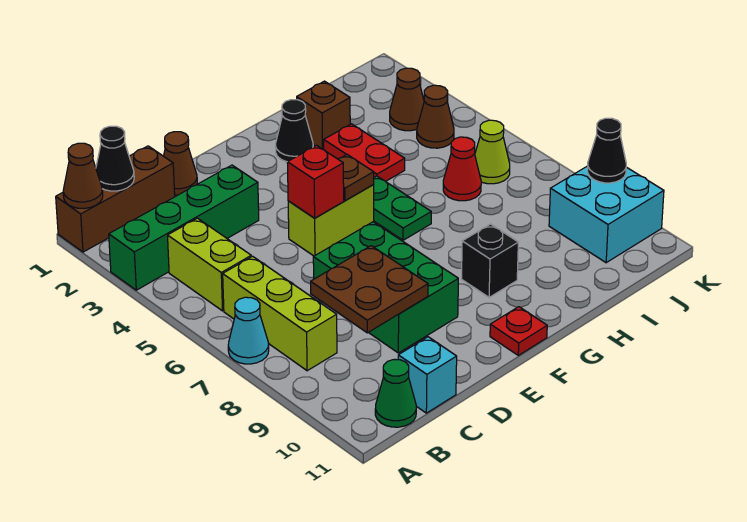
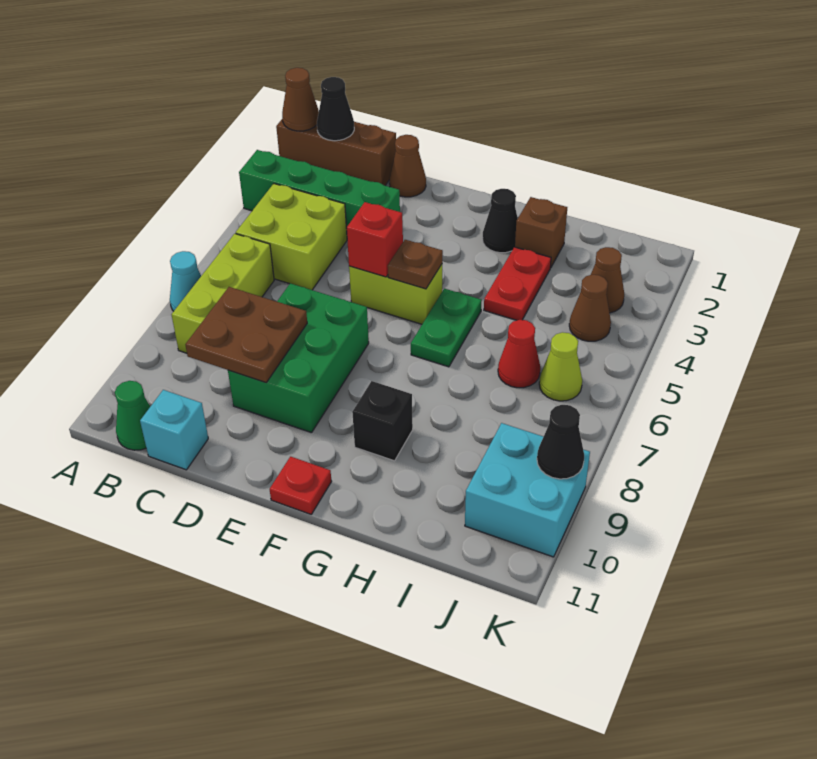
lime 1x2 brick [168,218,251,311] -> lime 2x2 brick [236,184,347,290]

